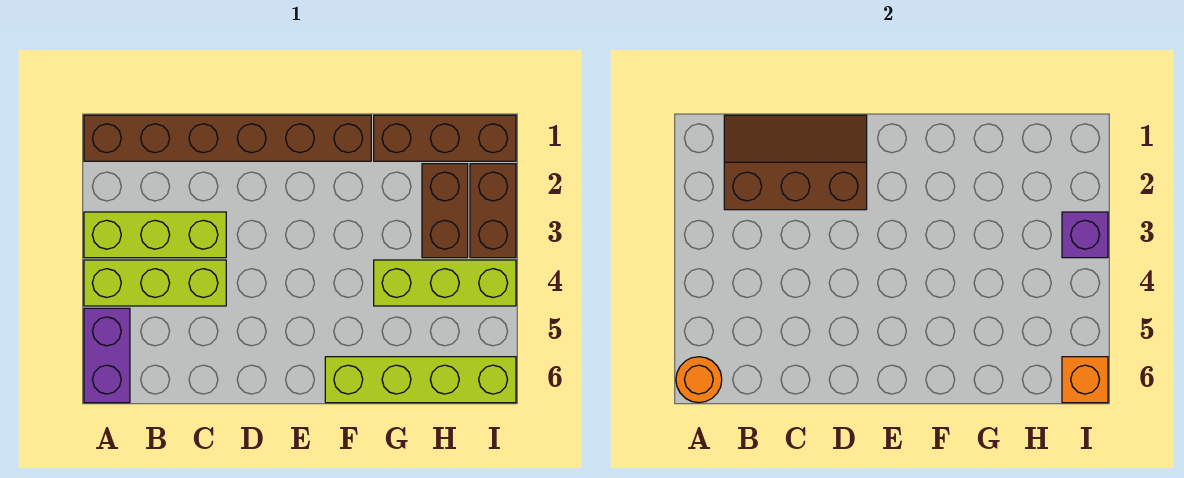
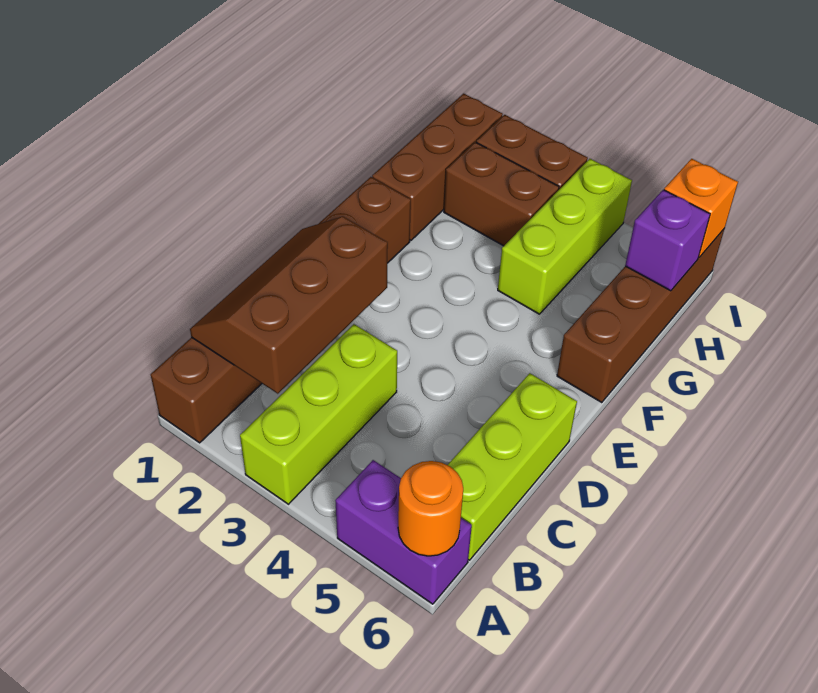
lime 1x3 brick [84,260,226,306] -> lime 1x3 brick moved to [448,373,577,560]
lime 1x4 brick [325,357,516,403] -> brown 1x4 brick [557,228,725,403]
purple 1x1 brick [1062,212,1108,258] -> purple 1x1 brick moved to [625,190,710,291]

